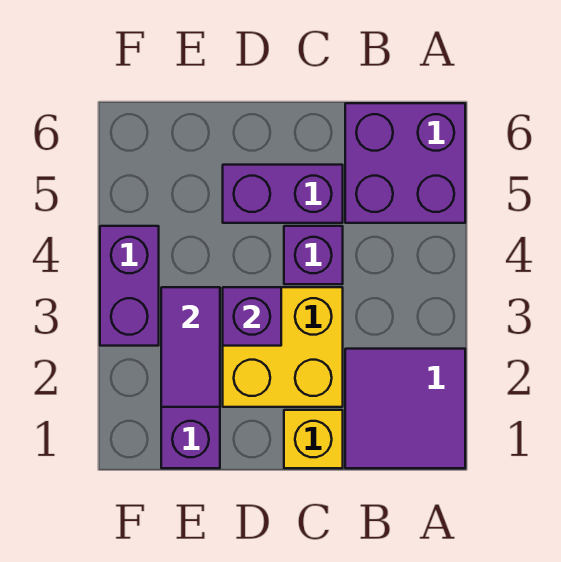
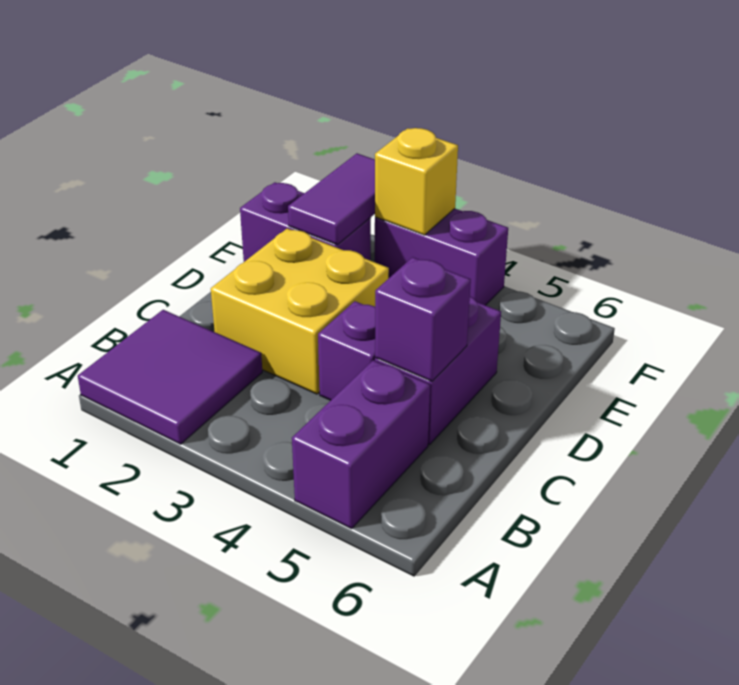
purple 2x2 brick [345,103,465,223] -> purple 1x2 brick [292,360,430,529]
yellow 1x1 brick [284,410,343,468] -> yellow 1x1 brick moved to [375,128,458,235]
purple 1x1 brick [223,287,281,346] -> purple 1x1 brick moved to [375,257,471,381]
purple 1x2 tile [161,287,220,407] -> purple 1x2 tile turned to [288,153,375,245]

